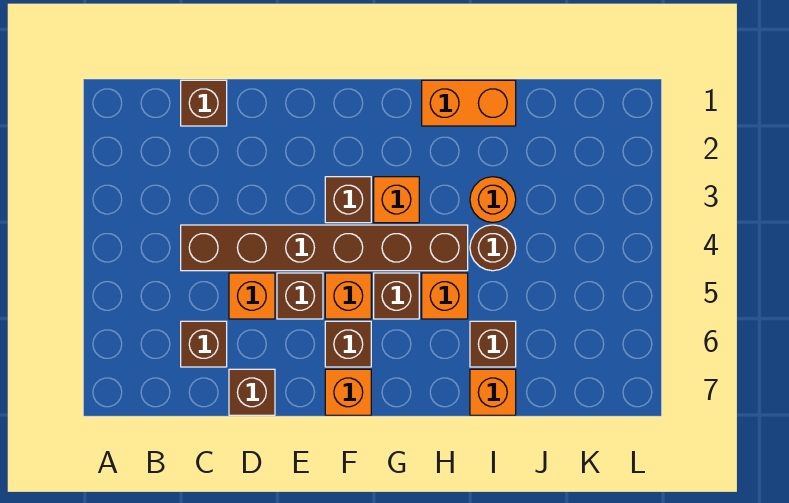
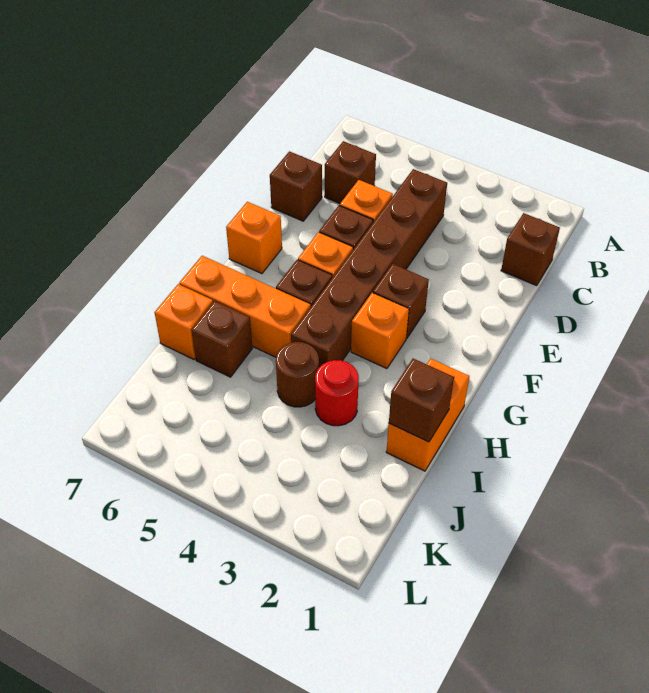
brown 1x1 brick [325,321,371,367] -> brown 1x1 brick moved to [389,359,454,442]
orange 1x1 brick [422,273,468,319] -> orange 1x3 brick [179,256,311,357]
orange 1x1 round brick [470,177,516,222] -> red 1x1 round brick [315,360,359,426]

